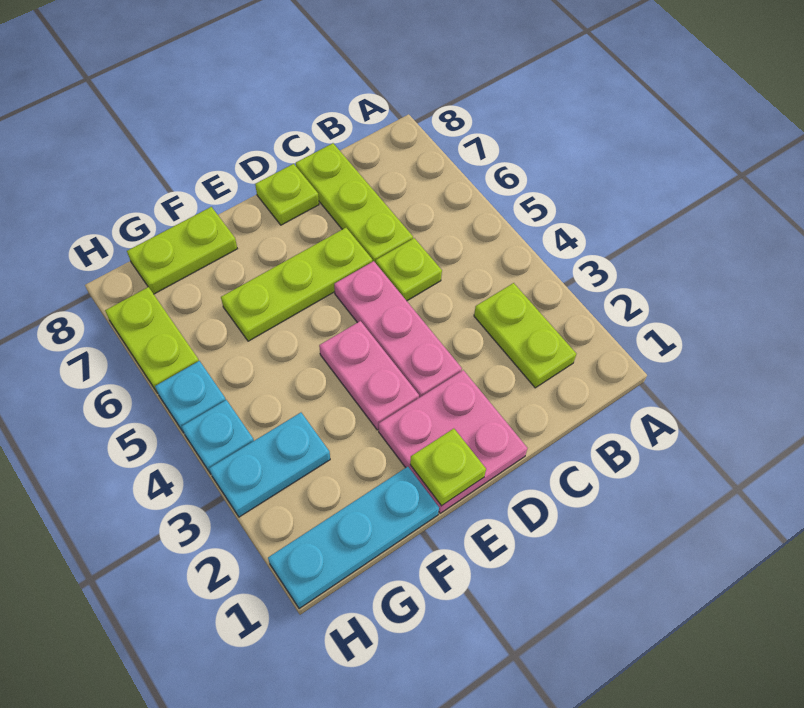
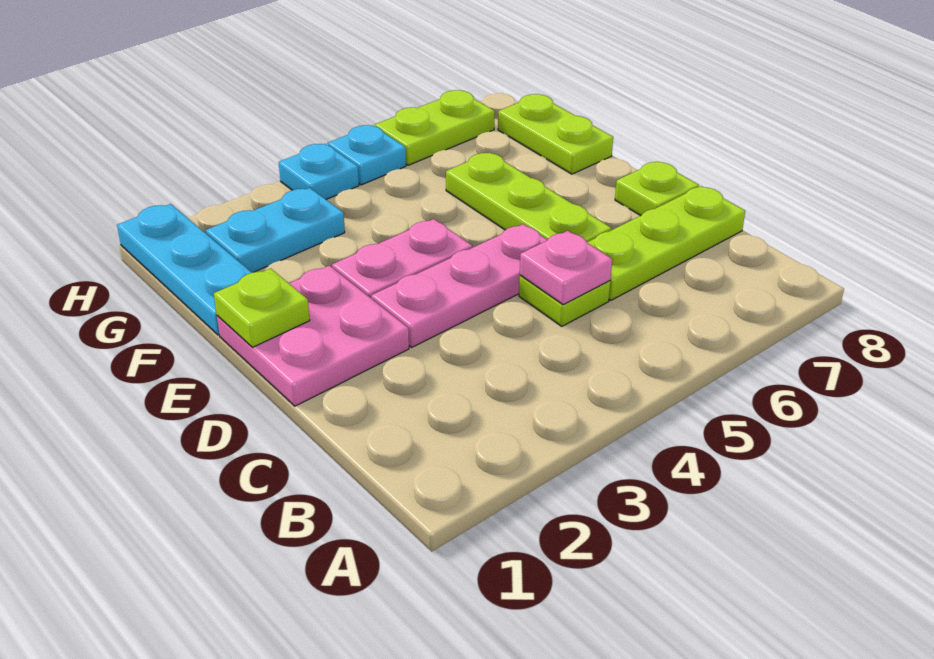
lime 1x2 plate [474,283,576,388] -> none
none -> pink 1x1 plate [520,231,612,305]
cyan 1x2 plate [209,413,330,517] -> cyan 1x2 plate turned to [206,188,345,273]

